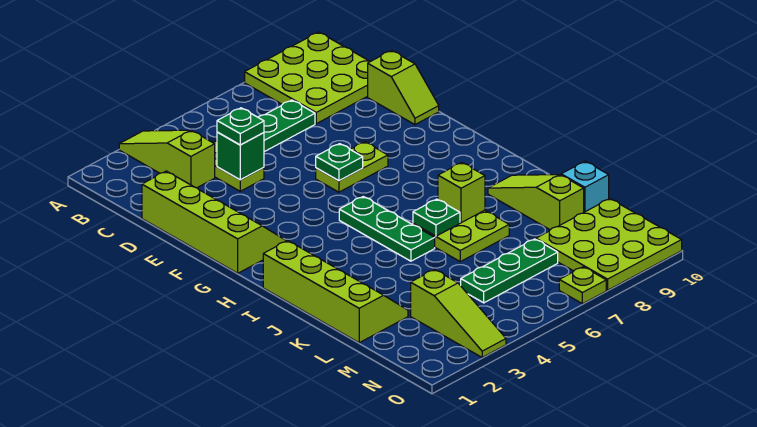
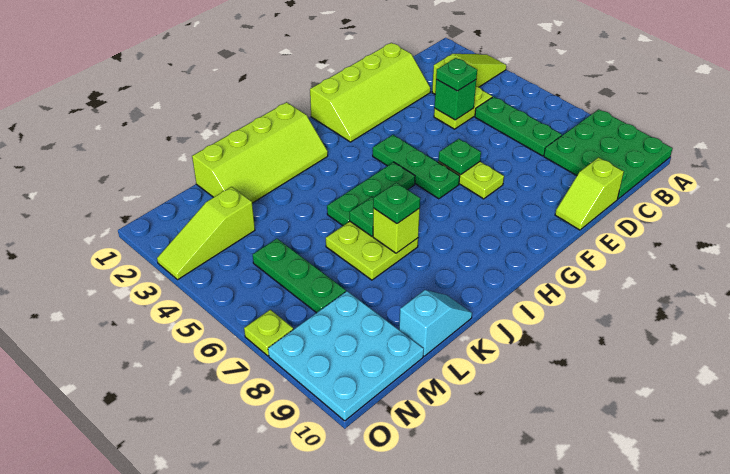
lime 3x3 plate [245,32,370,124] -> green 3x3 plate [544,109,673,199]
none -> green 1x3 plate [373,135,460,199]
none -> green 1x1 plate [373,183,420,224]
lime 1x3 slope [488,175,584,230] -> none
lime 3x3 plate [536,199,682,290] -> cyan 3x3 plate [268,291,424,421]

